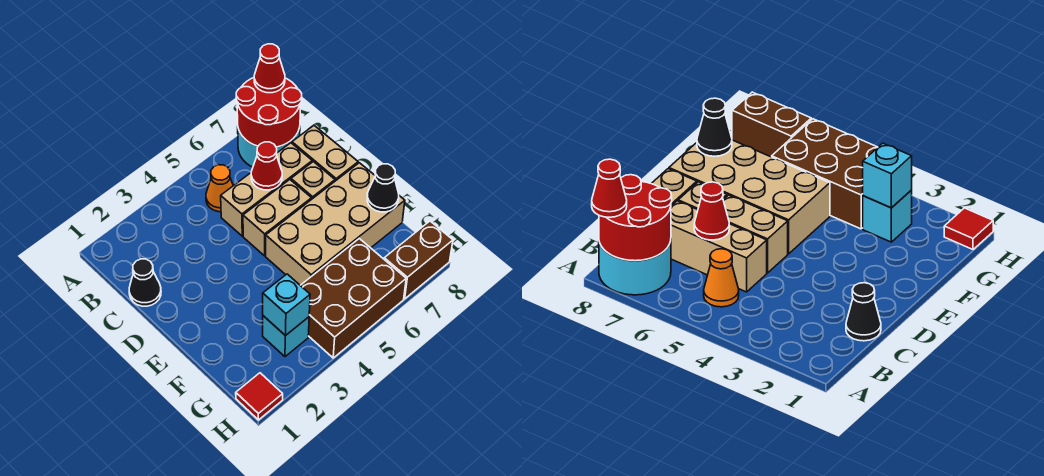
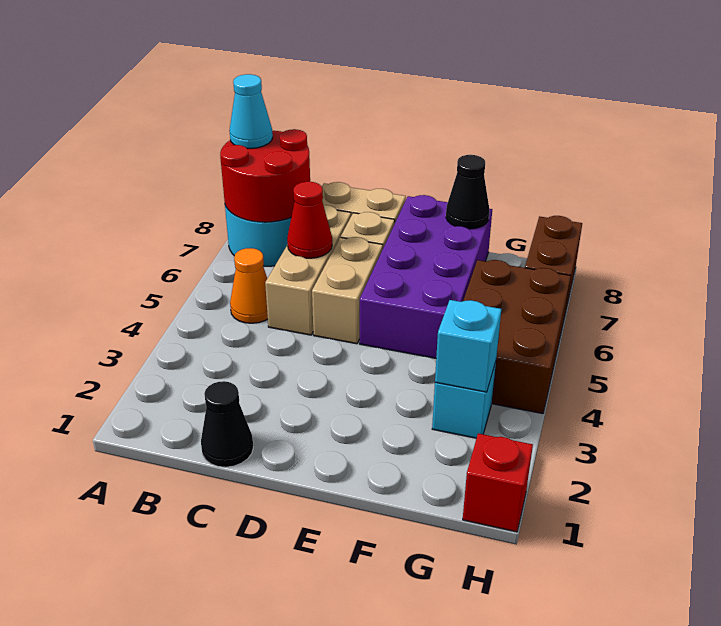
red 1x1 cone [254,44,285,93] -> cyan 1x1 cone [229,74,273,149]
tan 2x4 brick [266,163,405,285] -> purple 2x4 brick [360,195,492,358]
red 1x1 tile [236,373,283,420] -> red 1x1 brick [463,433,533,532]

